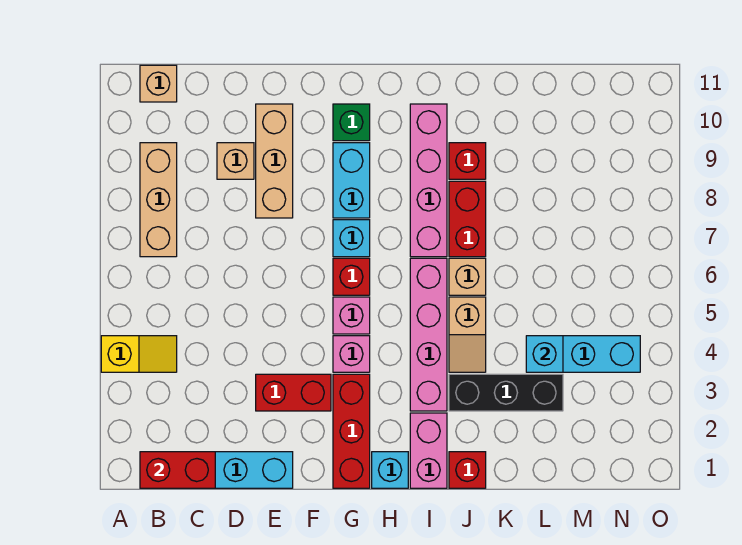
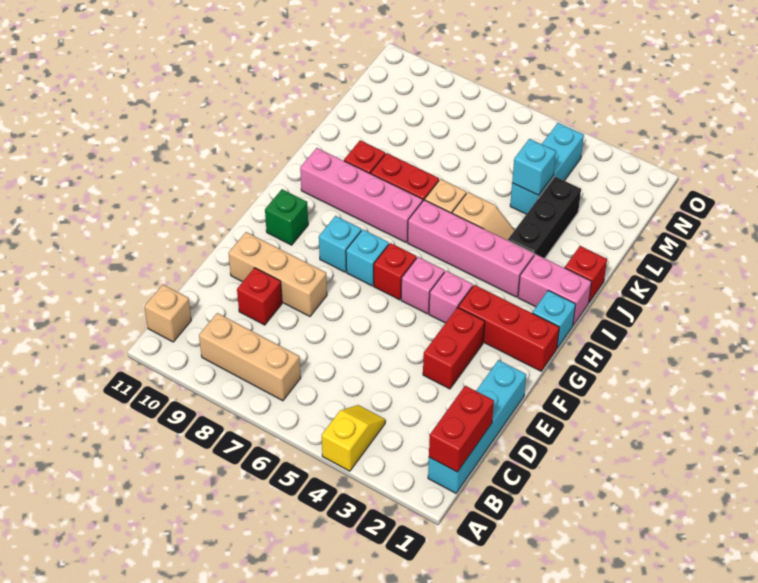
tan 1x1 brick [217,143,254,179] -> red 1x1 brick [237,268,282,325]
cyan 1x2 brick [333,143,370,218] -> cyan 1x1 brick [319,216,361,272]

